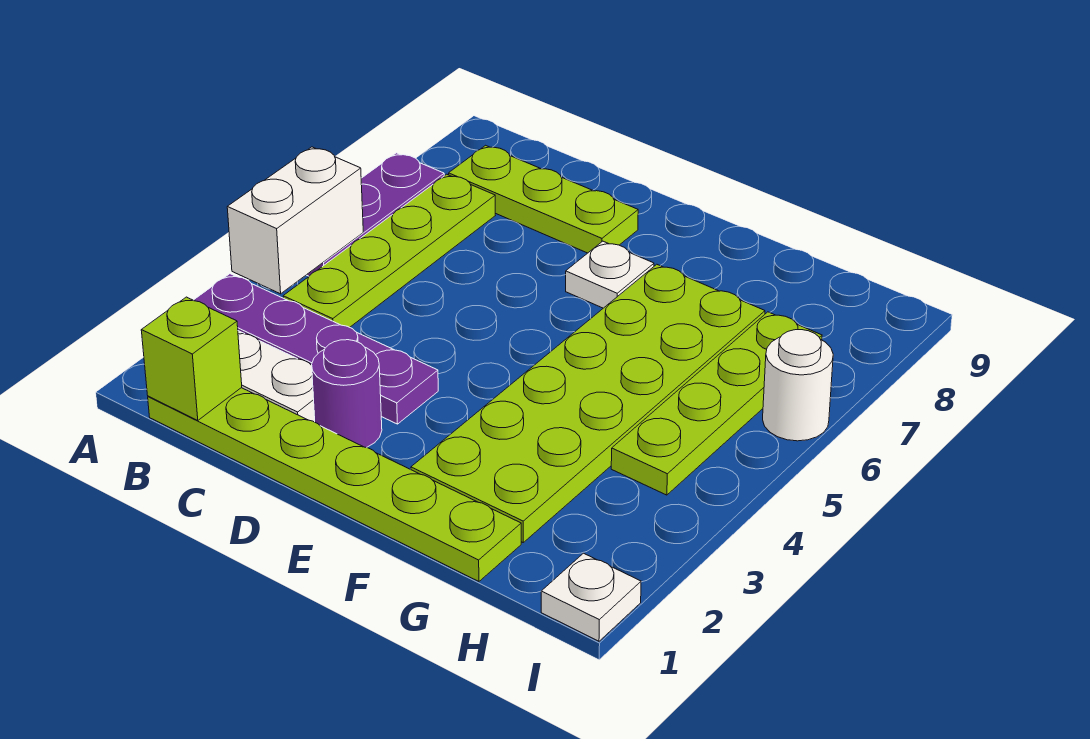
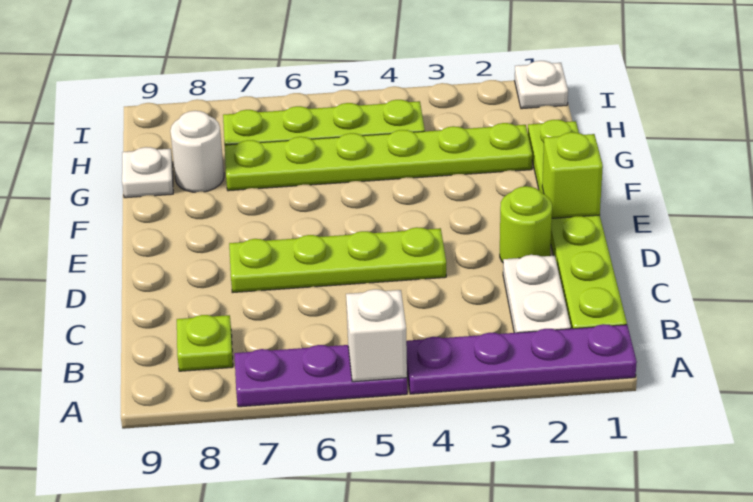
purple 1x4 plate [193,274,438,424] -> purple 1x4 plate turned to [406,324,637,394]
white 1x2 brick [227,147,363,294] -> white 1x1 brick [346,289,407,382]
lime 1x1 brick [141,297,242,421] -> lime 1x1 brick moved to [542,132,603,218]
lime 1x4 plate [283,174,495,327] -> lime 1x4 plate moved to [229,227,446,293]
lime 1x3 plate [449,145,638,253] -> lime 1x1 plate [177,315,233,371]
purple 1x1 round brick [312,340,382,448] -> lime 1x1 round brick [500,186,552,262]
white 1x1 plate [566,241,654,308] -> white 1x1 plate moved to [122,147,173,198]
lime 2x6 plate [411,264,765,542] -> lime 1x6 plate [225,123,532,191]
white 1x1 round brick [763,330,833,441] -> white 1x1 round brick moved to [170,111,224,192]

